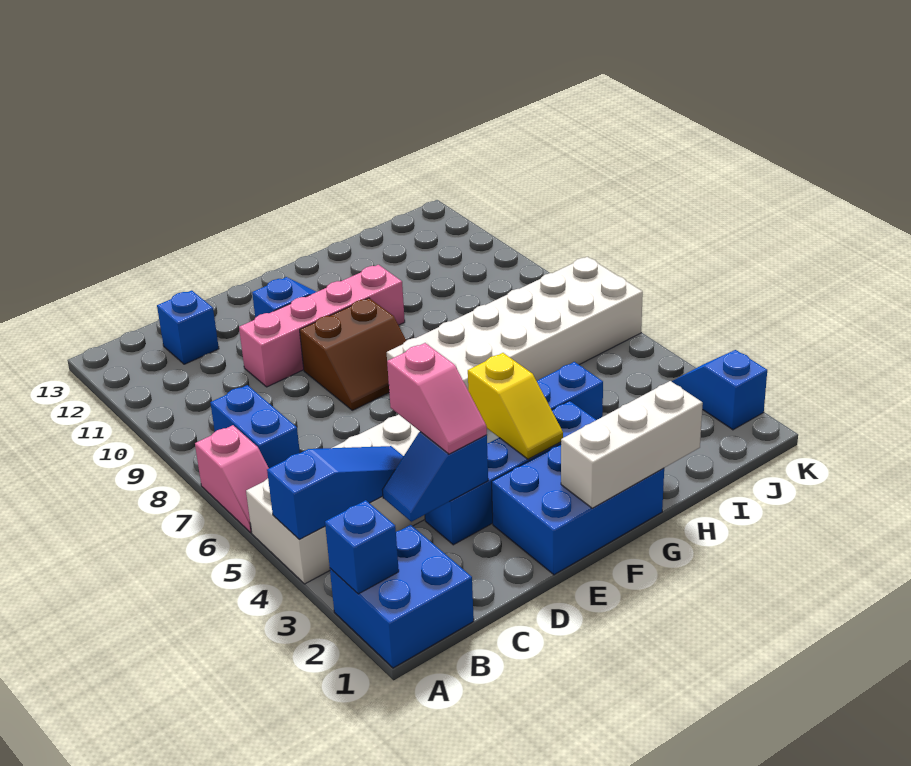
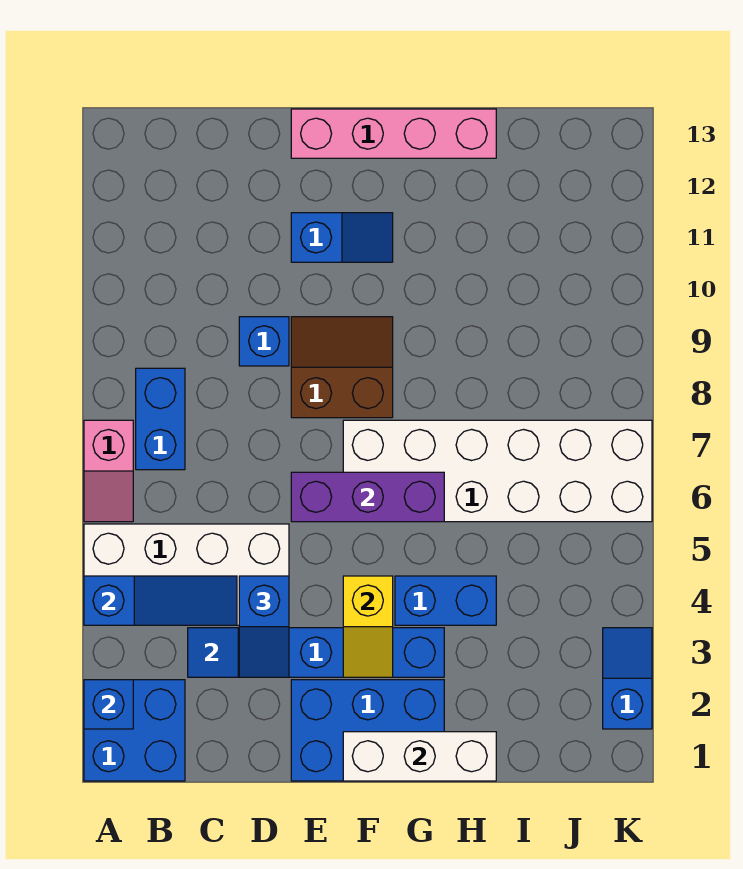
blue 1x1 brick [157,290,219,364] -> blue 1x1 brick moved to [239,317,289,366]
pink 1x2 slope [387,343,487,454] -> blue 1x2 slope [239,576,289,677]
pink 1x4 brick [239,265,405,387] -> pink 1x4 brick moved to [291,109,496,158]
none -> purple 1x3 brick [291,472,444,522]
brown 2x2 slope [300,298,406,410] -> brown 2x2 slope turned to [291,317,393,418]

